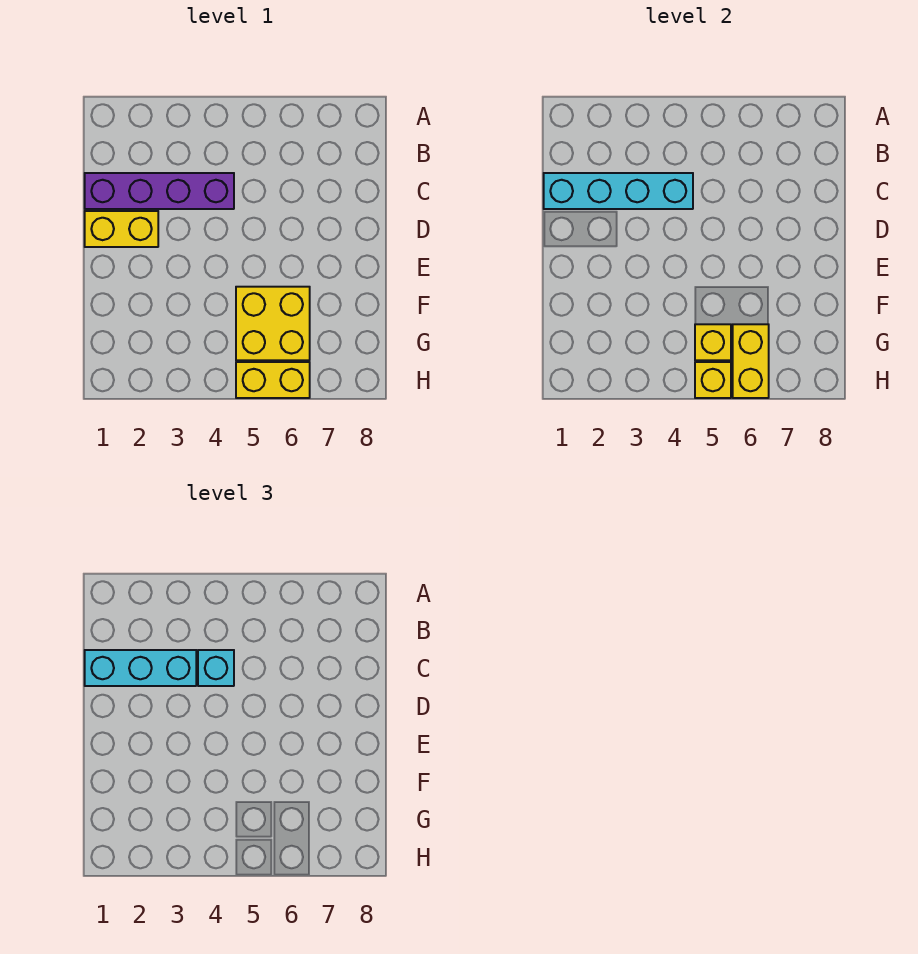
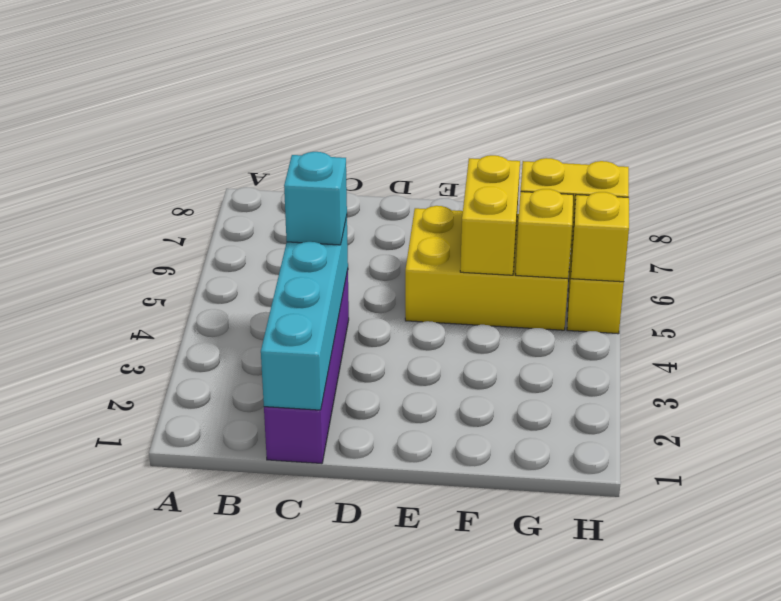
cyan 1x3 brick [85,650,196,686] -> none
yellow 1x2 brick [85,211,158,247] -> yellow 1x2 brick moved to [460,155,520,275]
yellow 2x2 brick [236,287,310,360] -> yellow 2x3 brick [405,206,568,330]

